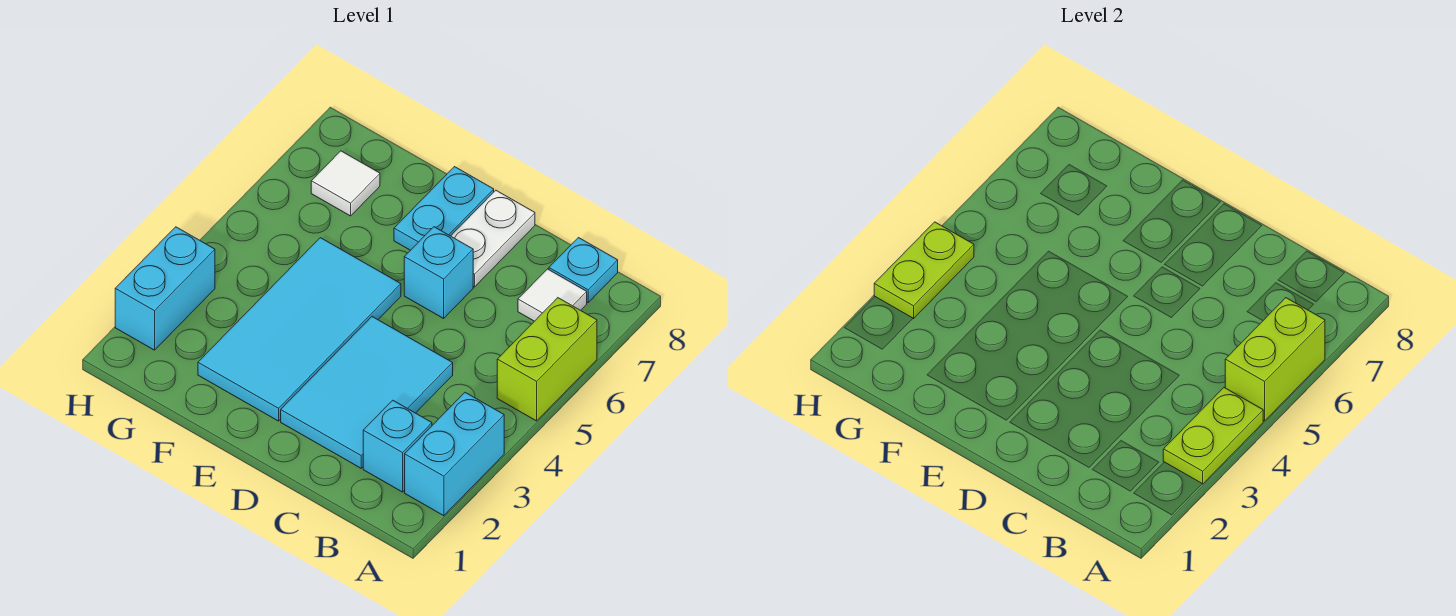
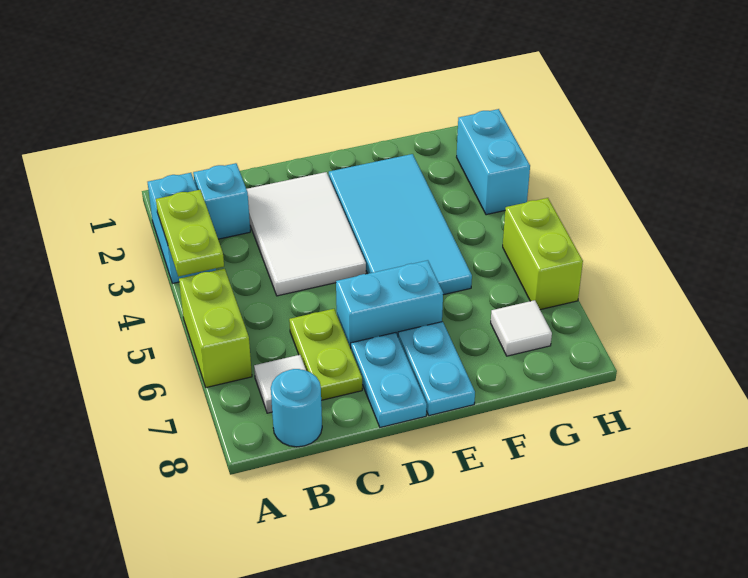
lime 1x2 brick [1225,298,1325,421] -> lime 1x2 brick moved to [503,198,583,310]
cyan 1x1 plate [549,238,618,302] -> cyan 1x1 round brick [271,369,322,447]
cyan 2x3 tile [281,317,453,468] -> white 2x3 tile [247,172,366,296]
cyan 1x1 brick [404,227,473,318] -> cyan 1x2 brick [336,260,443,348]
white 1x2 plate [451,190,535,287] -> cyan 1x2 plate [351,333,427,427]
lime 1x2 plate [874,222,974,319] -> lime 1x2 plate moved to [289,309,362,400]

